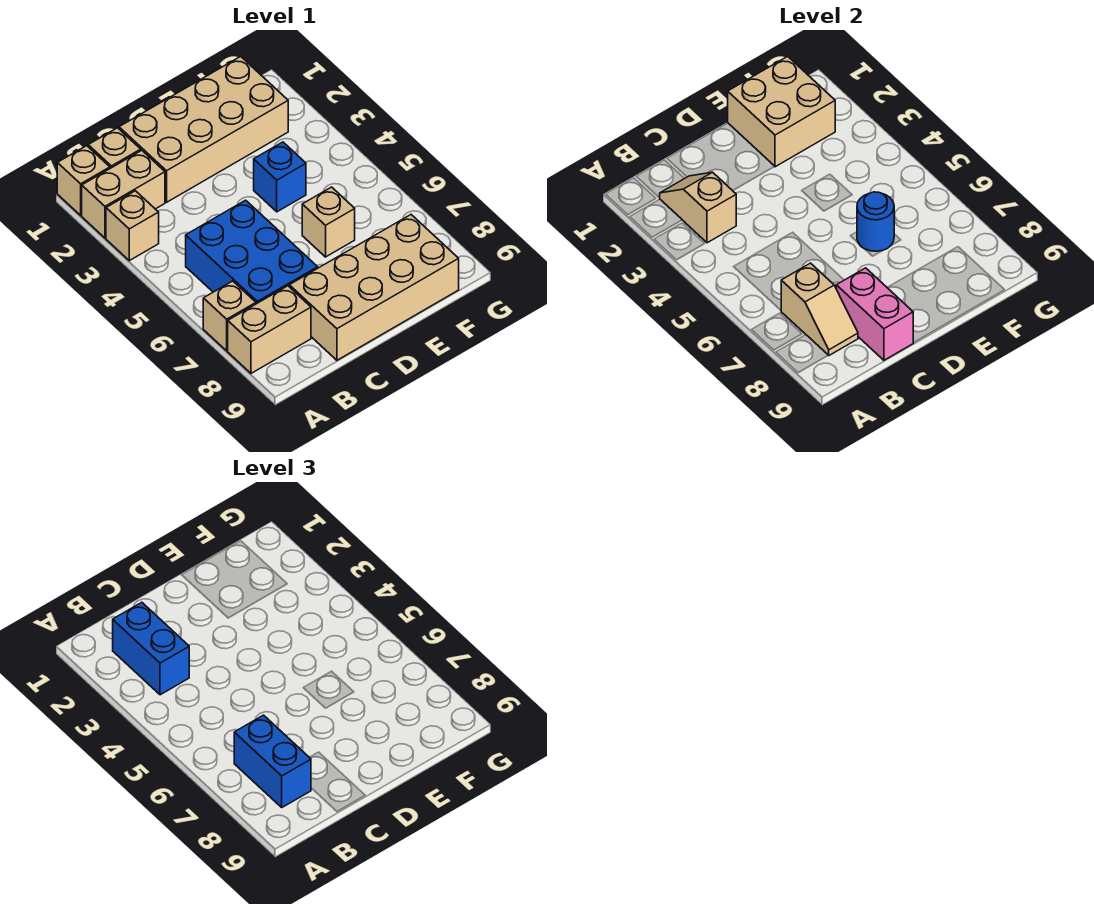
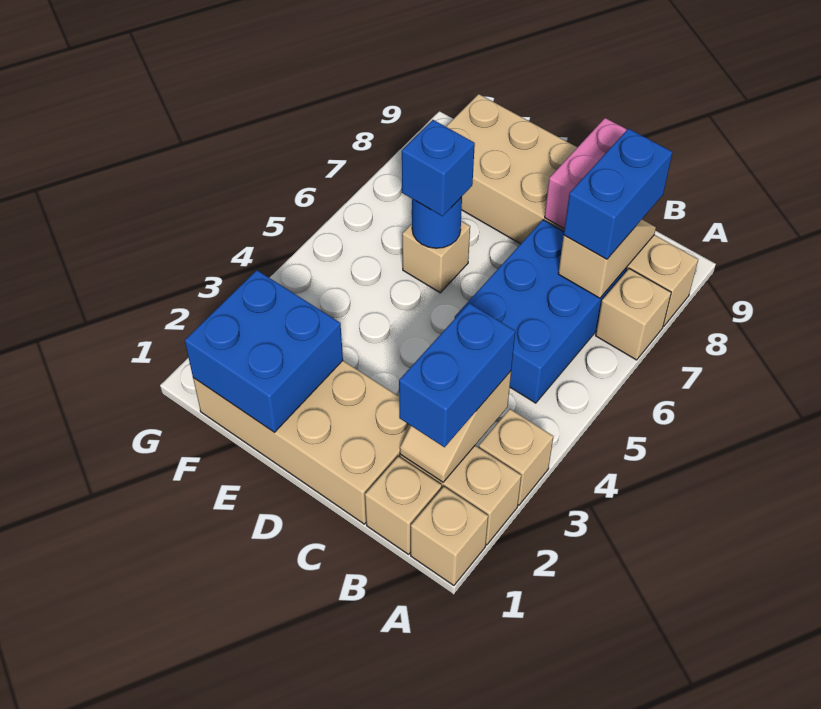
tan 2x2 brick [728,56,835,167] -> blue 2x2 brick [185,270,343,433]
blue 1x1 brick [254,142,306,212] -> blue 1x1 brick moved to [402,120,475,216]

